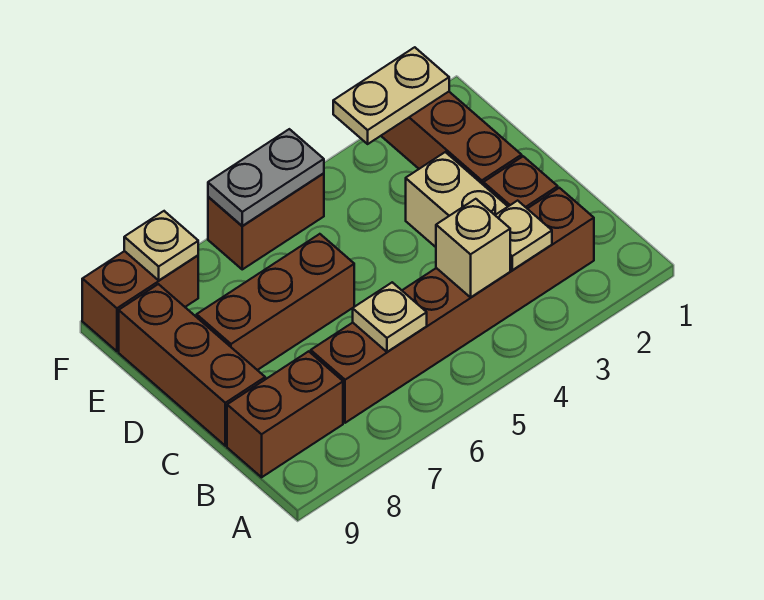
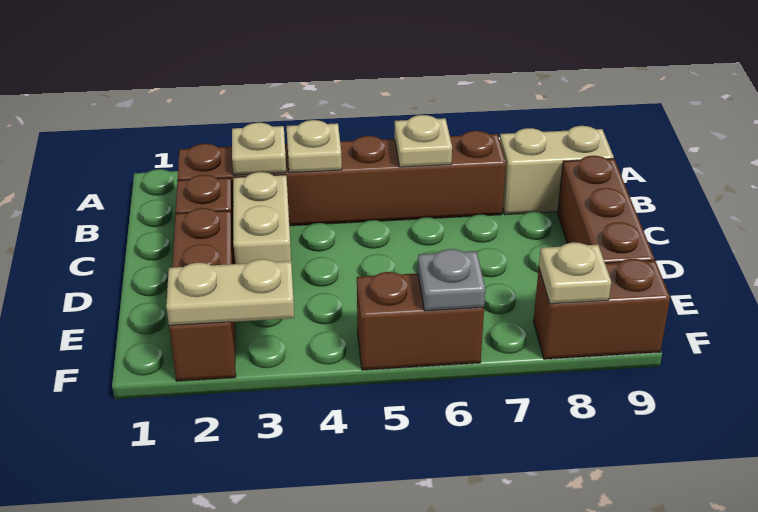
tan 1x1 brick [436,199,510,297] -> tan 1x1 plate [287,120,342,173]
brown 1x2 brick [227,351,343,477] -> tan 1x2 brick [500,126,614,215]
brown 1x3 brick [197,234,354,370] -> none
grey 1x2 plate [208,129,324,226] -> grey 1x1 plate [418,249,485,311]

